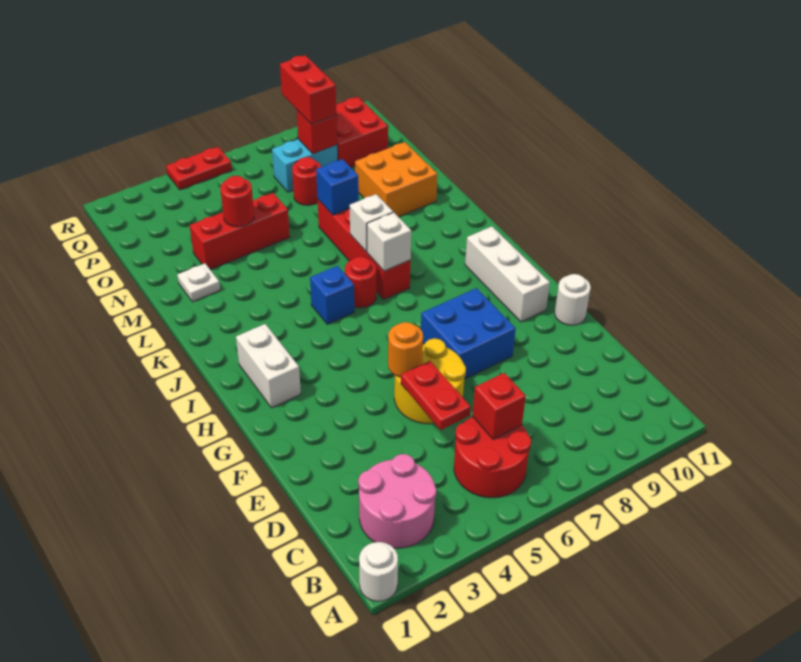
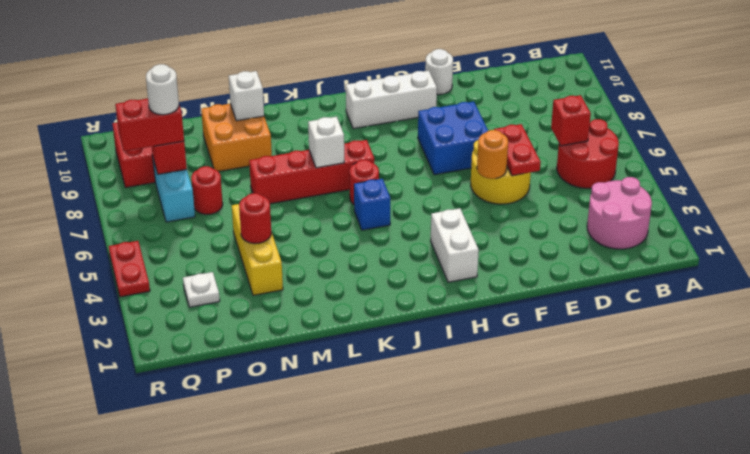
white 1x1 round brick [359,542,398,601] -> white 1x1 round brick moved to [146,64,179,115]
red 1x2 plate [401,361,471,430] -> red 1x2 plate turned to [494,124,541,176]
white 1x2 brick [236,324,301,408] -> white 1x2 brick turned to [431,208,479,282]
white 1x1 brick [367,212,411,271] -> white 1x1 brick moved to [229,71,264,121]
white 1x1 plate [177,263,220,302] -> white 1x1 plate moved to [183,272,220,307]
blue 1x1 brick [316,159,359,215] -> none
red 1x3 brick [190,193,290,269] -> yellow 1x3 brick [232,204,283,295]

